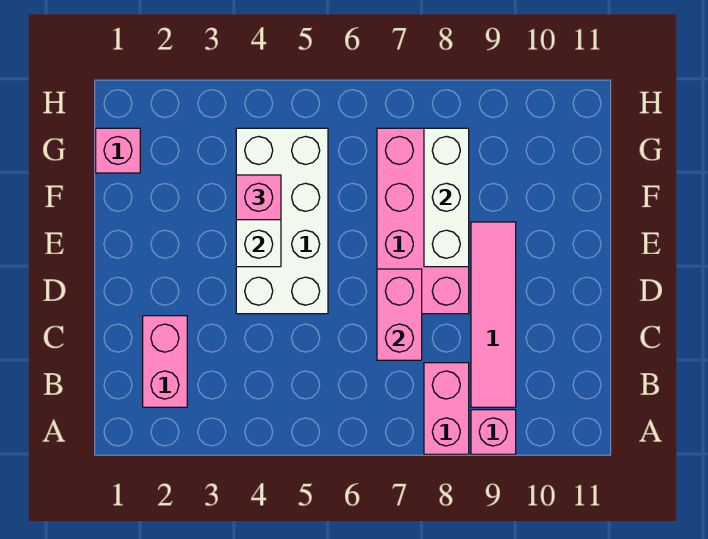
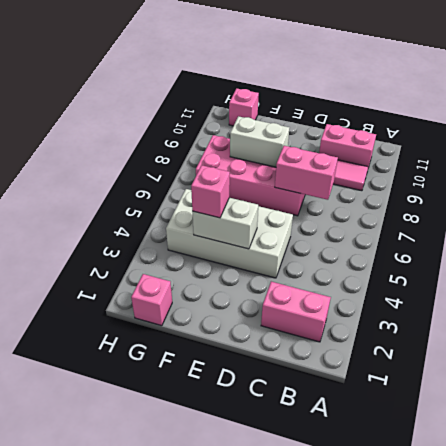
pink 1x2 brick [424,363,469,454] -> pink 1x2 brick moved to [319,124,376,167]
pink 1x1 brick [471,410,516,454] -> pink 1x1 brick moved to [229,88,259,126]
white 1x3 brick [424,128,469,267] -> white 1x2 brick [230,116,289,167]

